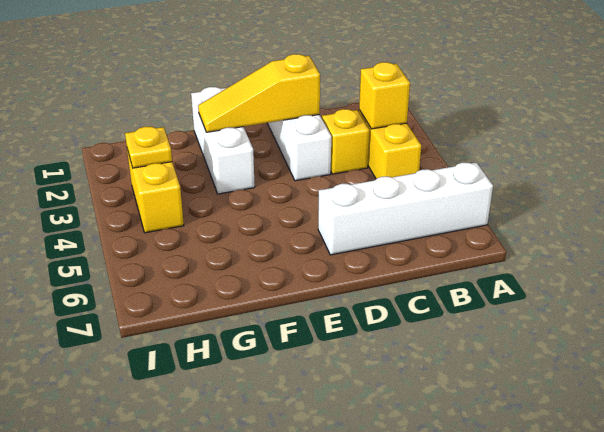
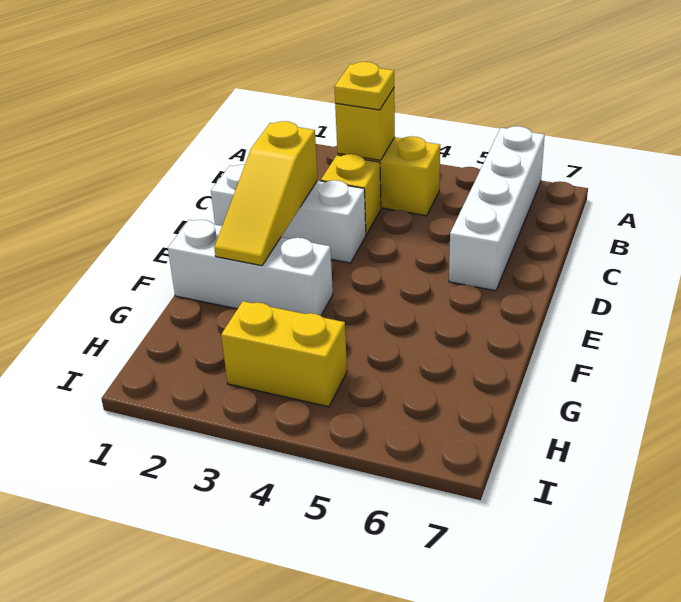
yellow 1x1 plate [125,127,172,168] -> yellow 1x1 plate moved to [334,62,394,110]

